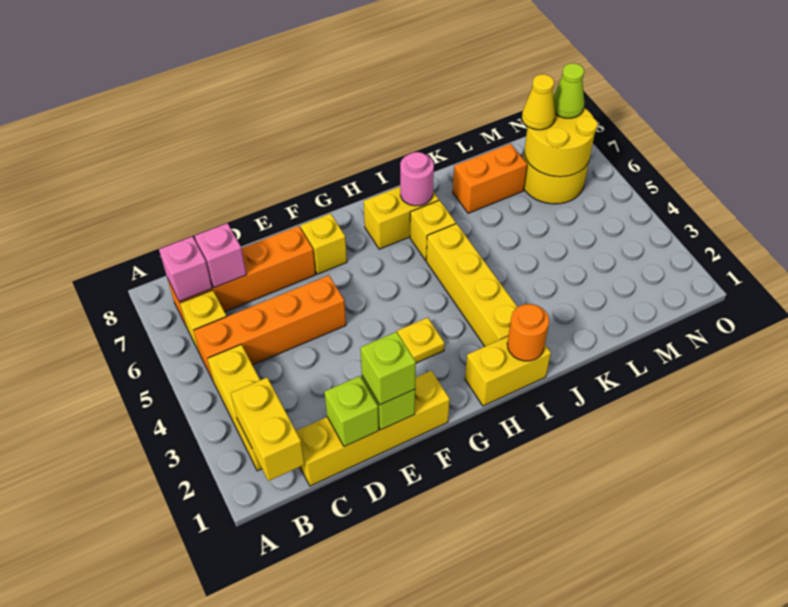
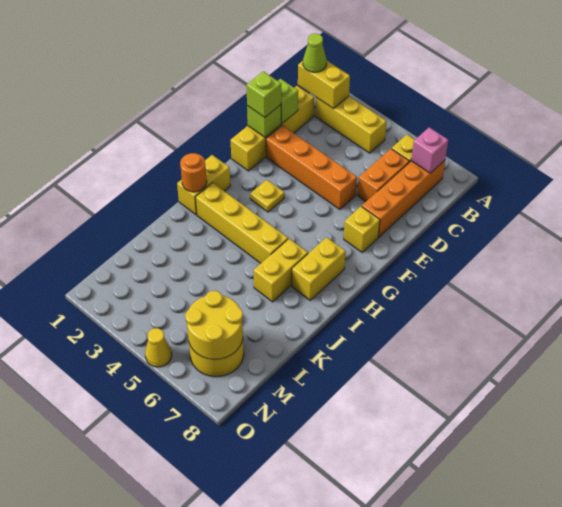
orange 1x4 brick [193,275,346,380] -> orange 1x4 brick turned to [266,125,357,209]
pink 1x1 brick [195,223,246,288] -> none
yellow 1x1 brick [410,200,456,260] -> yellow 1x2 brick [254,239,308,302]
pink 1x1 round brick [400,152,434,206] -> none
orange 1x2 brick [453,144,527,213] -> orange 1x2 brick moved to [357,149,409,201]
yellow 1x1 cone [522,74,555,130] -> yellow 1x1 cone moved to [145,328,172,367]
lime 1x1 cone [553,63,584,118] -> lime 1x1 cone moved to [303,34,327,72]

